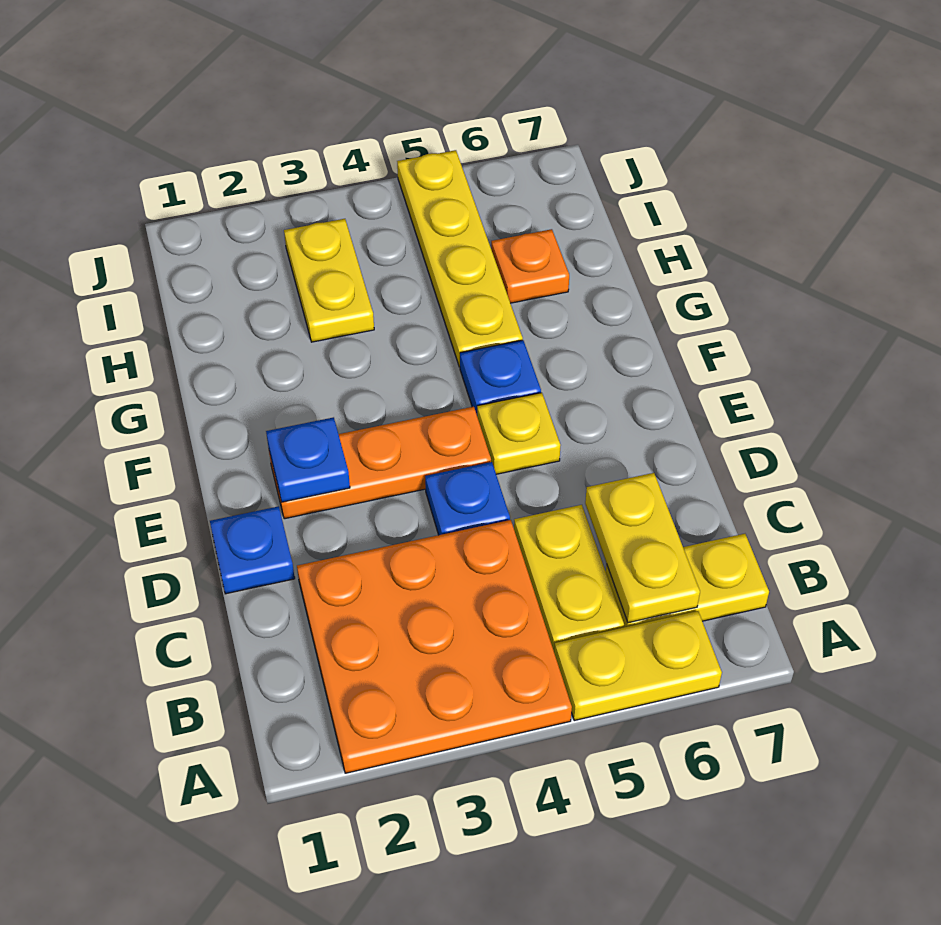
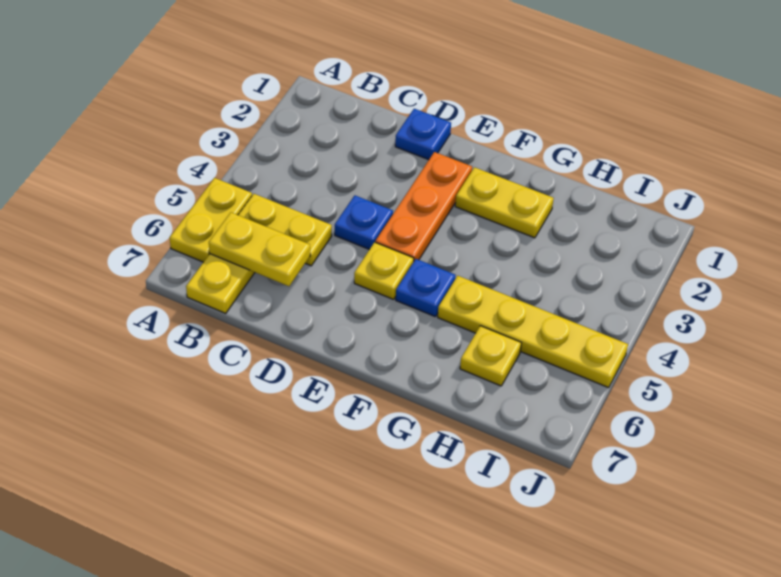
orange 3x3 plate [297,520,572,773] -> none
blue 1x1 plate [266,417,350,502] -> none
yellow 1x2 plate [284,219,374,342] -> yellow 1x2 plate moved to [455,167,554,238]
orange 1x1 plate [491,229,569,303] -> yellow 1x1 plate [460,326,521,386]

